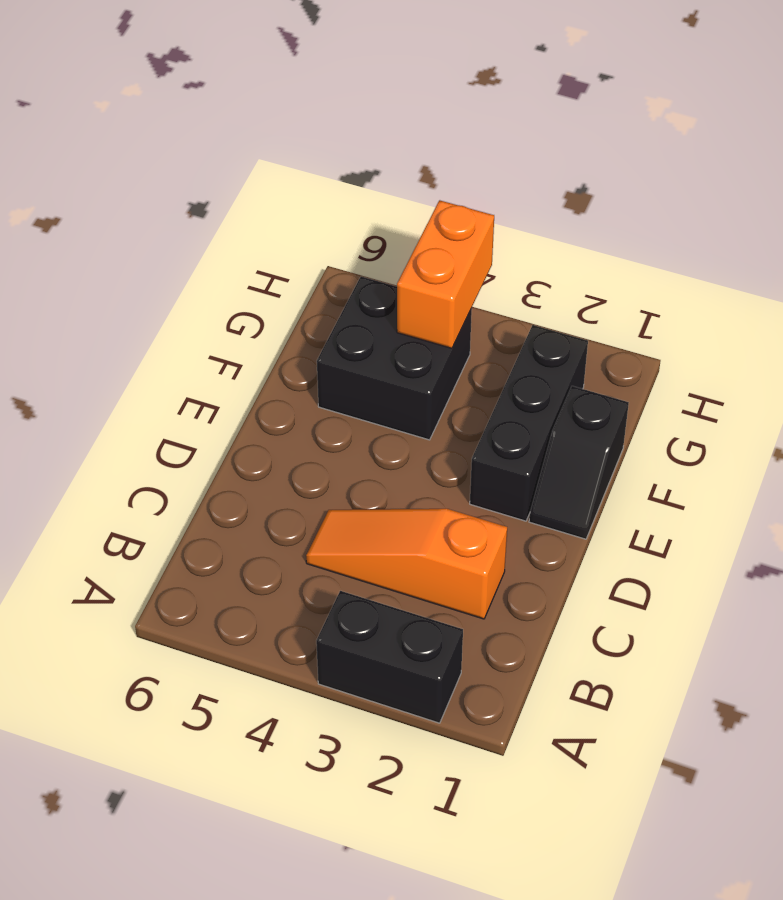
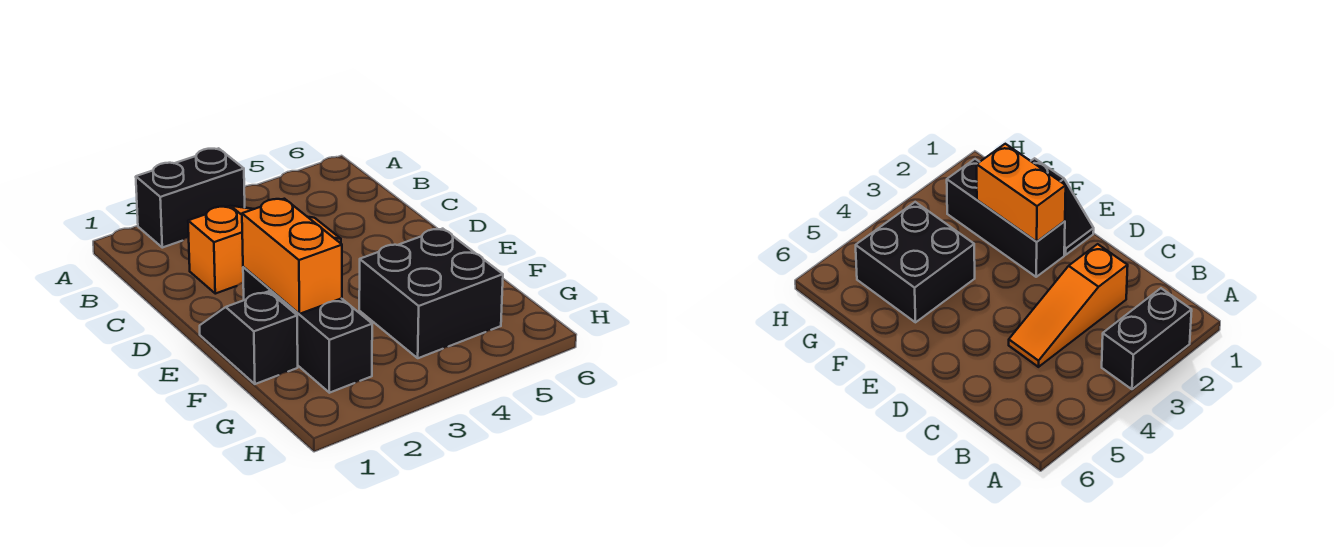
orange 1x2 brick [397,200,494,348] -> orange 1x2 brick moved to [242,199,342,314]

